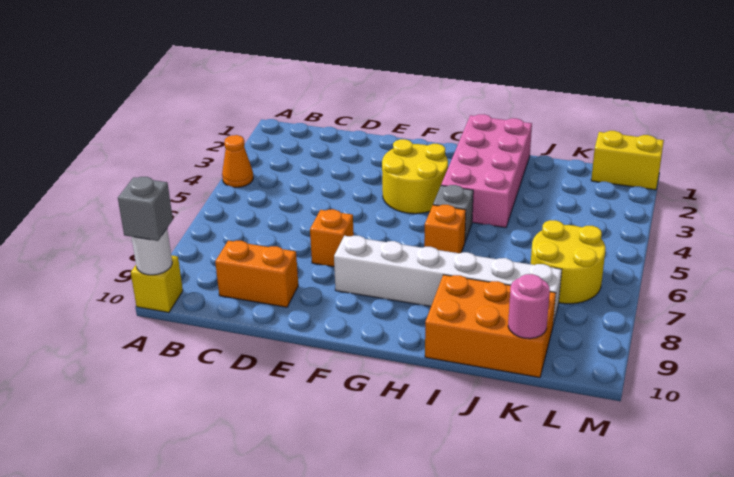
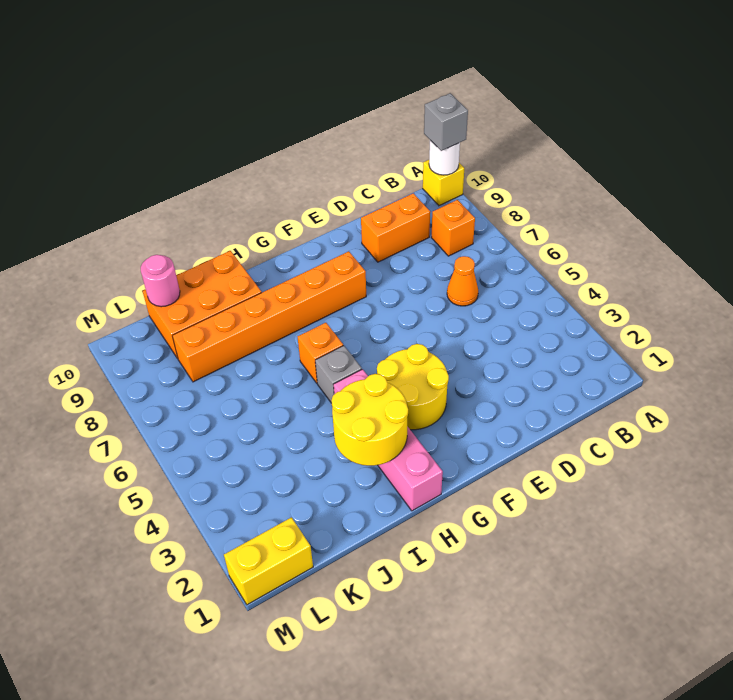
orange 1x1 cone [222,135,253,187] -> orange 1x1 cone moved to [447,256,478,306]
orange 1x1 brick [310,209,354,267] -> orange 1x1 brick moved to [431,200,475,256]
white 1x6 brick [334,236,562,324] -> orange 1x6 brick [172,251,366,382]
pink 2x4 brick [441,114,532,228] -> pink 1x4 brick [334,369,443,511]
yellow 2x2 round brick [531,220,606,304] -> yellow 2x2 round brick moved to [332,374,408,466]

